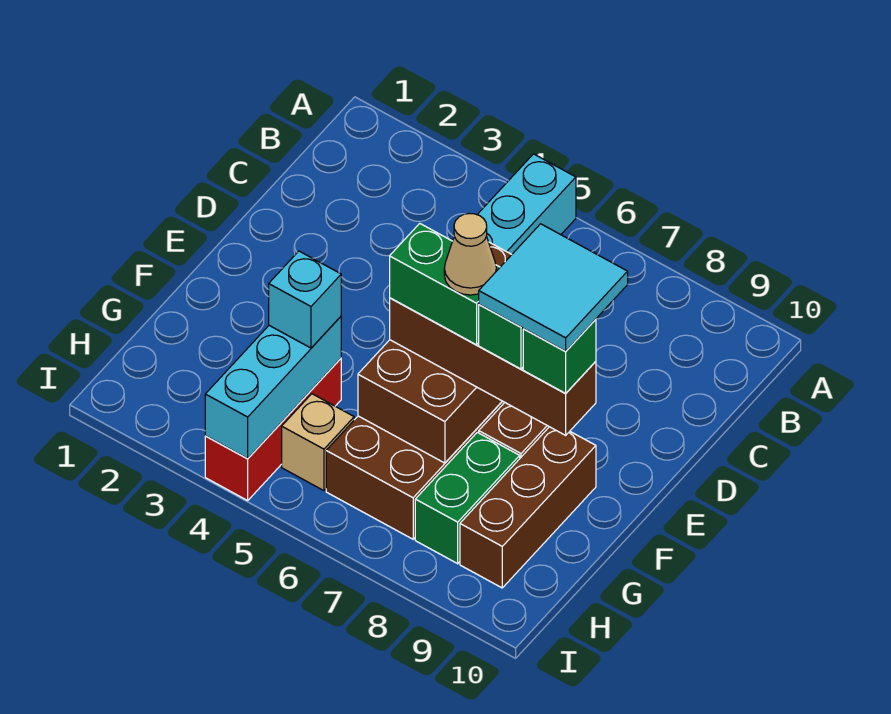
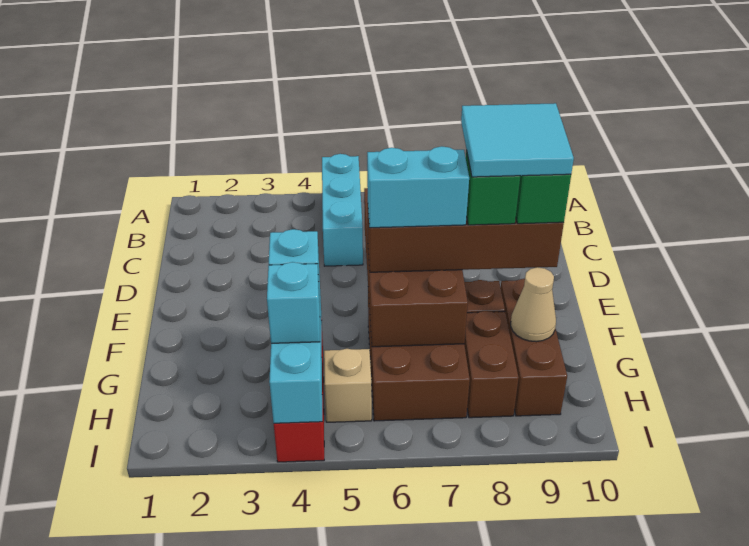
green 1x2 brick [390,223,500,345] -> cyan 1x2 brick [367,146,469,228]
tan 1x1 cone [444,213,496,295] -> tan 1x1 cone moved to [511,267,556,342]
green 1x2 brick [415,432,520,564] -> brown 1x2 brick [464,311,519,418]
none -> cyan 1x1 brick [267,262,320,343]

